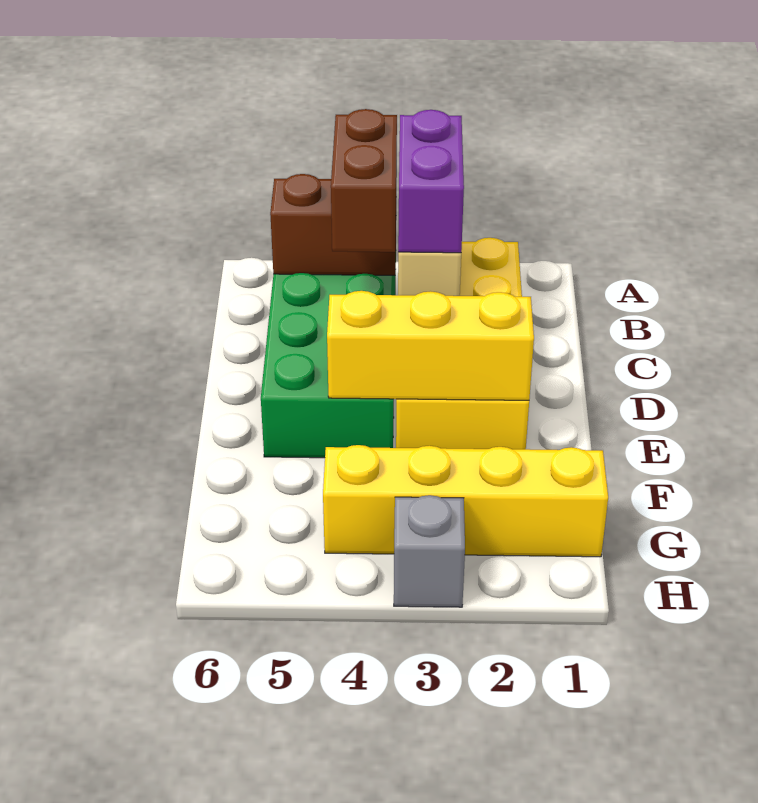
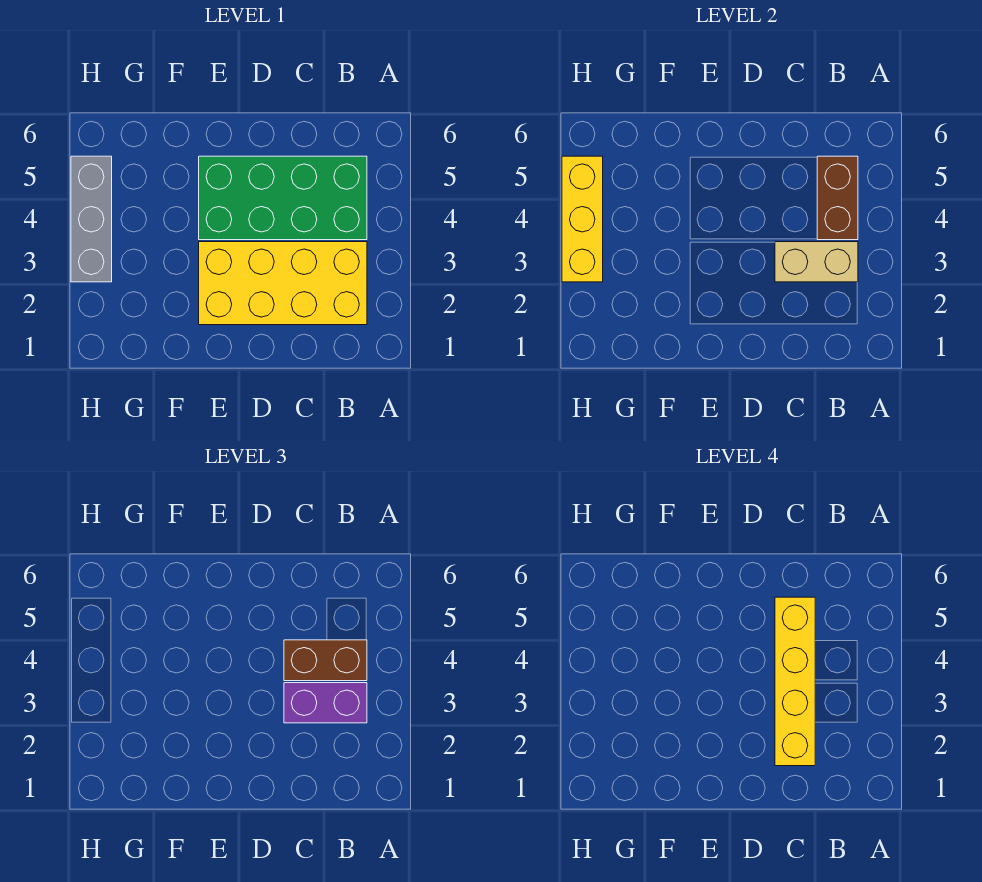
yellow 1x3 brick [327,291,534,400] -> yellow 1x3 brick moved to [562,156,603,282]
yellow 1x4 brick [323,445,608,557] -> yellow 1x4 brick moved to [775,597,815,766]
grey 1x1 brick [394,495,465,607] -> grey 1x3 brick [71,156,112,282]

